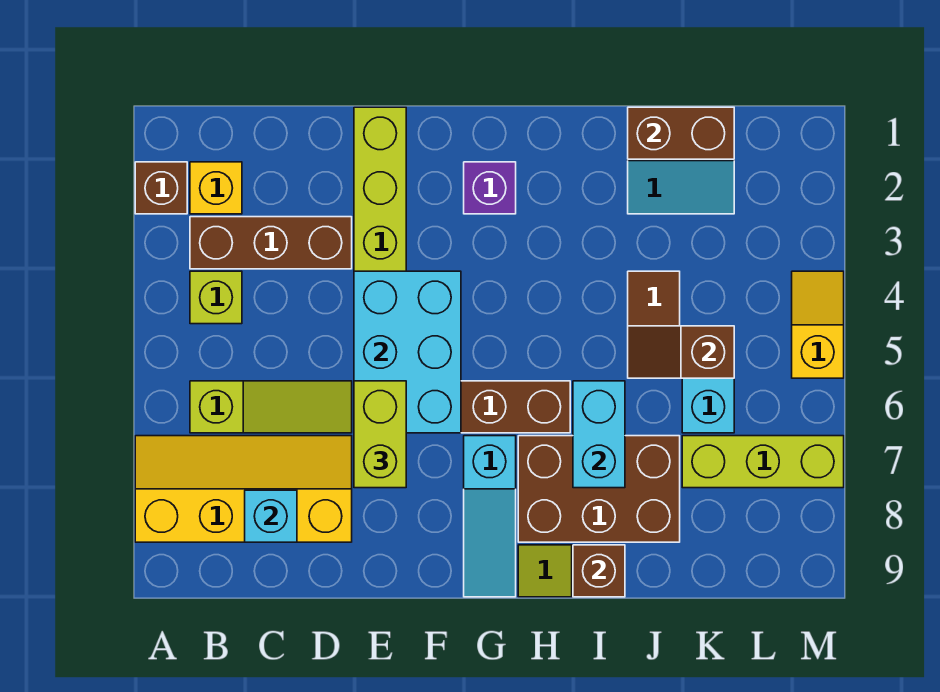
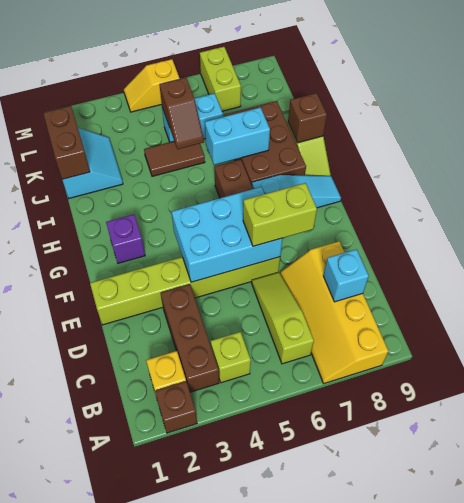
lime 1x3 brick [682,436,844,488] -> lime 1x2 brick [200,47,241,111]

